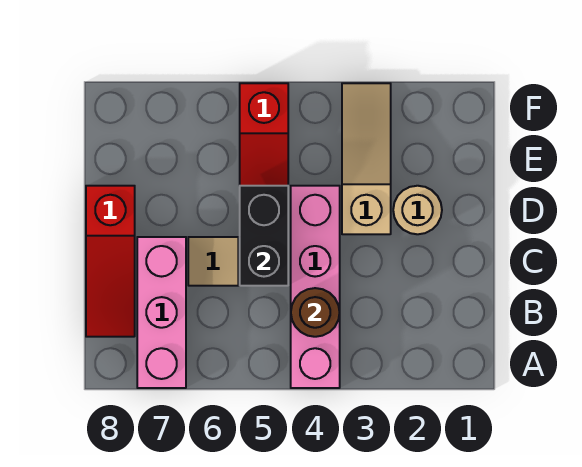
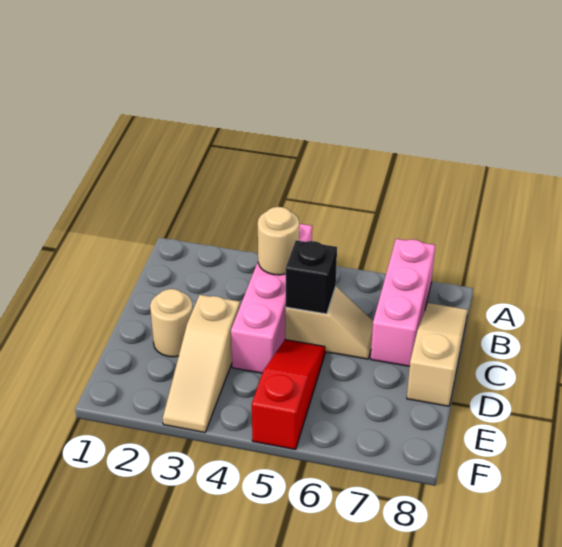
brown 1x1 round brick [291,288,340,337] -> tan 1x1 round brick [258,207,299,275]
red 1x3 slope [86,186,135,337] -> tan 1x3 slope [407,303,468,406]
black 1x2 brick [240,186,288,286] -> black 1x1 brick [286,240,337,314]

